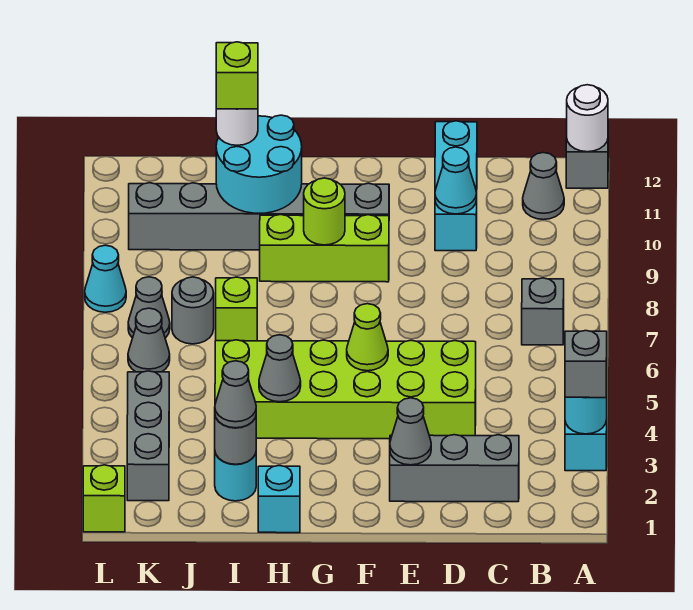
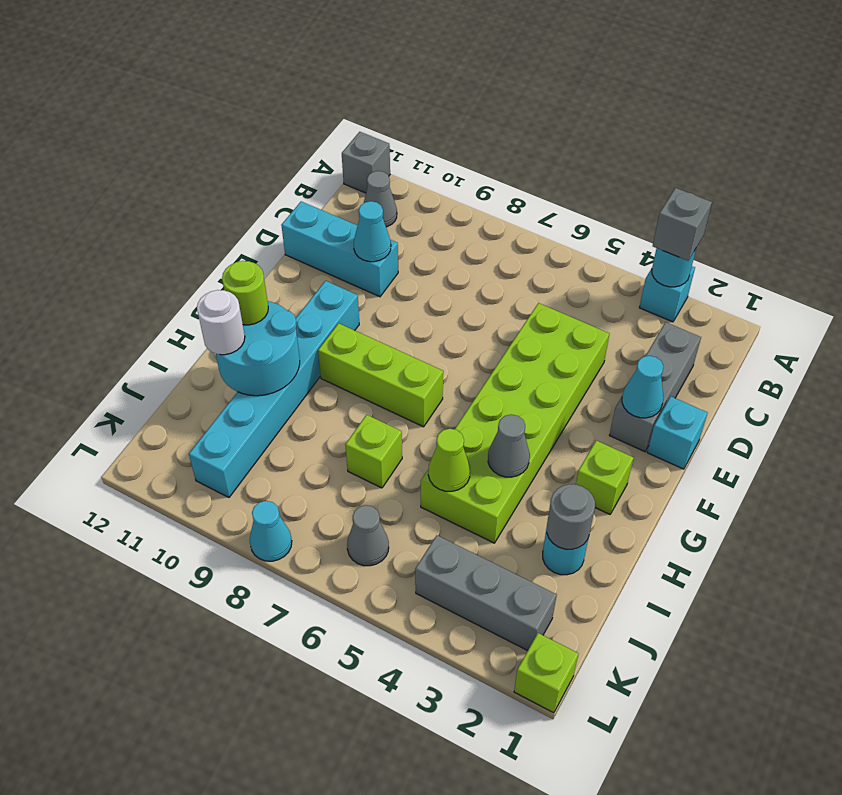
white 1x1 round brick [567,85,608,152] -> none
grey 1x1 brick [522,278,564,345] -> none
grey 1x1 cone [390,398,431,465] -> cyan 1x1 cone [622,356,663,418]
lime 1x1 cone [347,304,388,371] -> lime 1x1 cone moved to [428,429,470,491]
lime 1x3 brick [260,215,389,282] -> lime 1x3 brick turned to [318,323,443,427]
grey 1x6 brick [129,183,389,250] -> cyan 1x6 brick [189,281,359,497]
lime 1x1 round brick [304,178,345,245] -> lime 1x1 round brick moved to [222,261,268,325]
cyan 1x1 brick [258,466,300,533] -> cyan 1x1 brick moved to [647,396,707,469]
grey 1x1 cone [215,361,256,428] -> none
lime 1x1 brick [216,42,258,109] -> lime 1x1 brick moved to [576,441,633,514]
grey 1x1 round brick [172,277,214,344] -> none
grey 1x1 cone [128,277,170,338] -> none

